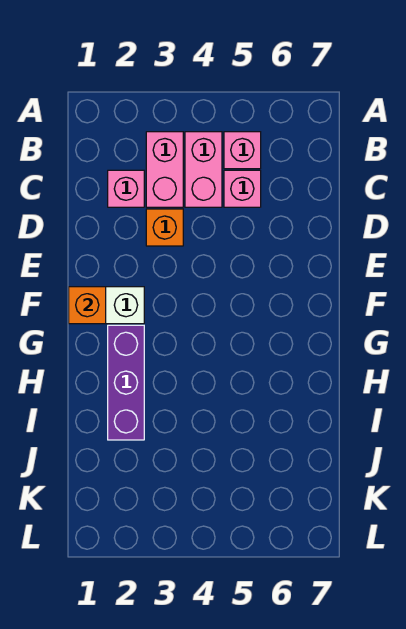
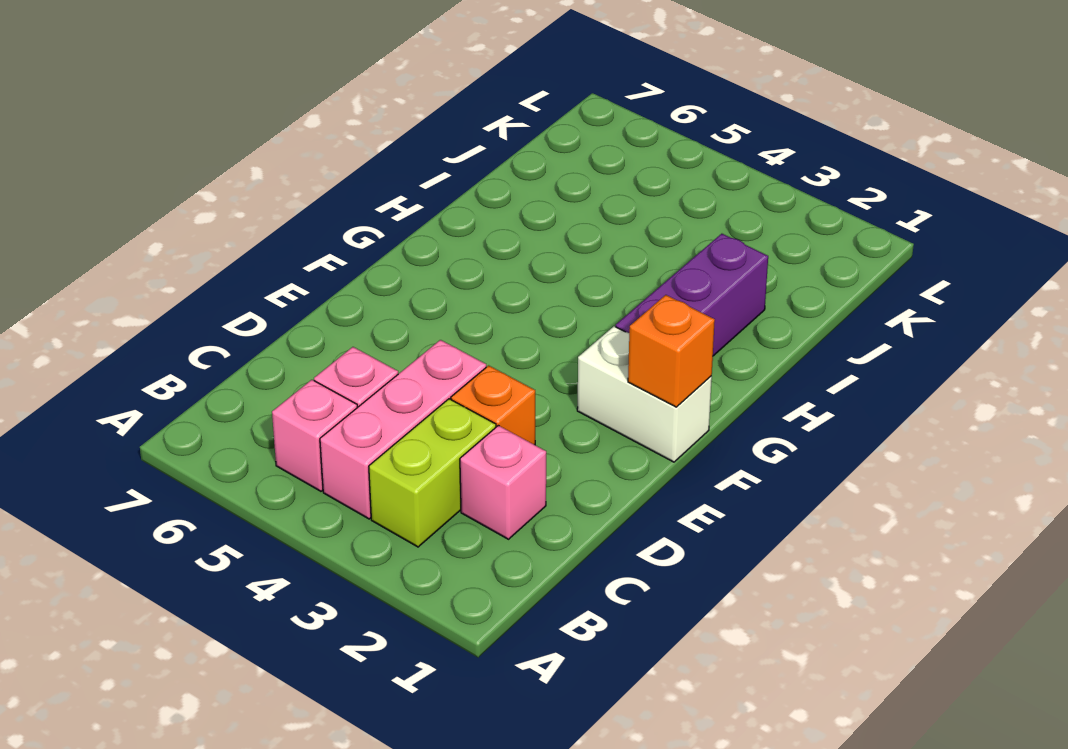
pink 1x2 brick [146,132,183,207] -> lime 1x2 brick [369,399,496,547]
pink 1x2 brick [185,132,222,207] -> pink 1x3 brick [320,340,486,519]

